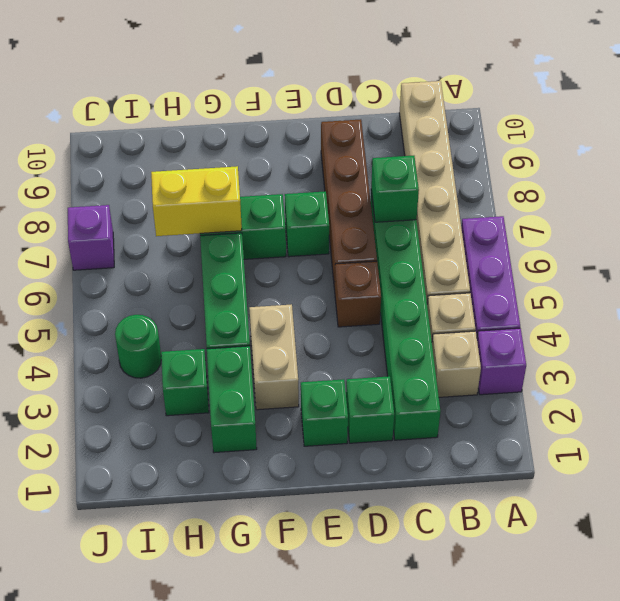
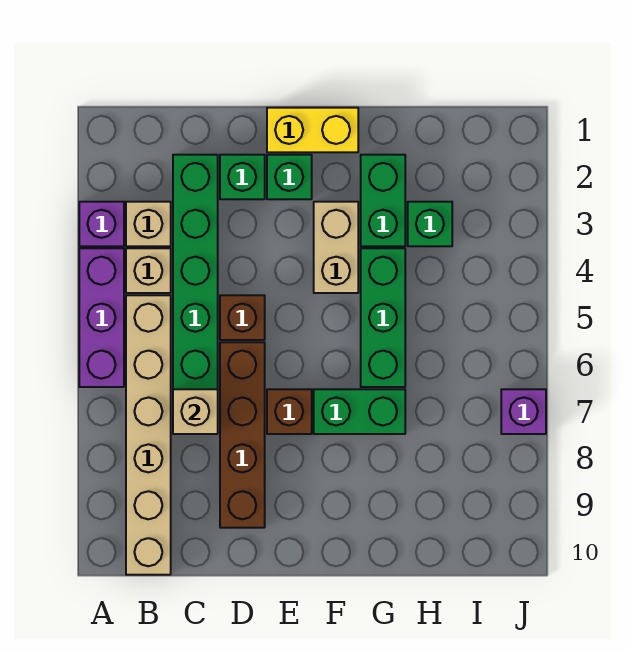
green 1x1 brick [371,156,419,222] -> tan 1x1 brick [173,389,218,434]
green 1x1 brick [285,191,329,257] -> brown 1x1 brick [267,389,312,434]
yellow 1x2 brick [151,166,242,236] -> yellow 1x2 brick moved to [267,108,358,152]
green 1x1 round brick [115,315,161,378] -> none

